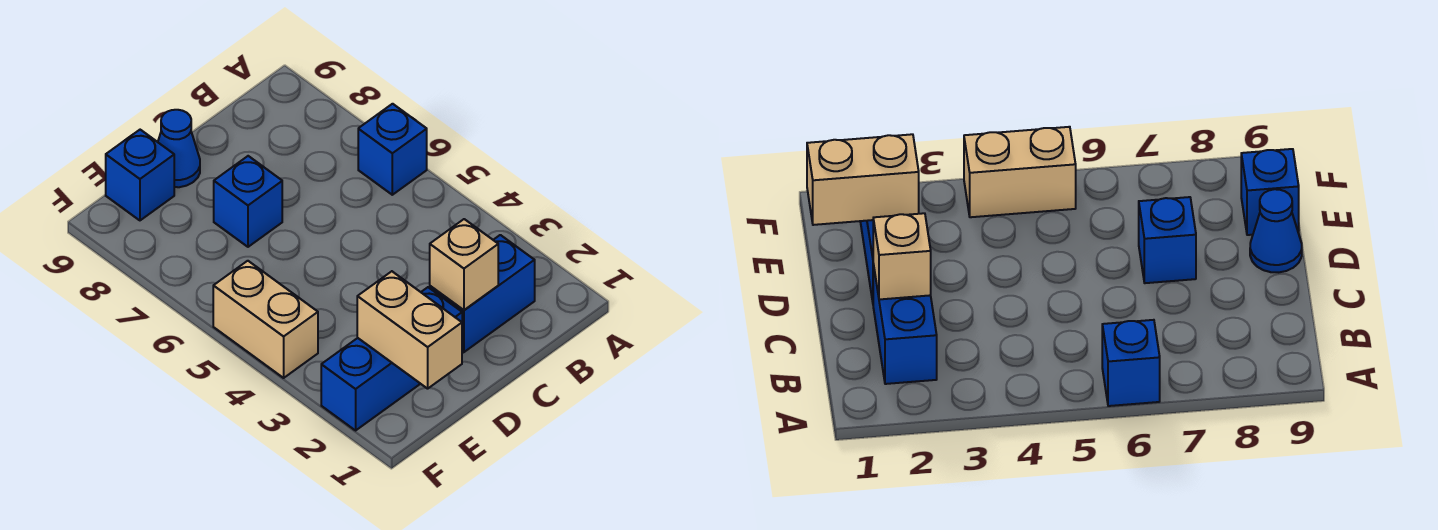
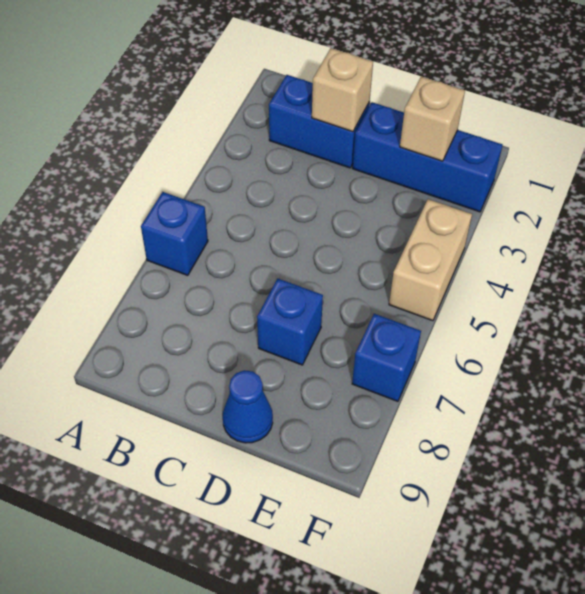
tan 1x2 brick [357,271,462,389] -> tan 1x1 brick [400,77,465,161]
blue 1x1 brick [106,130,174,220] -> blue 1x1 brick moved to [352,314,421,401]

